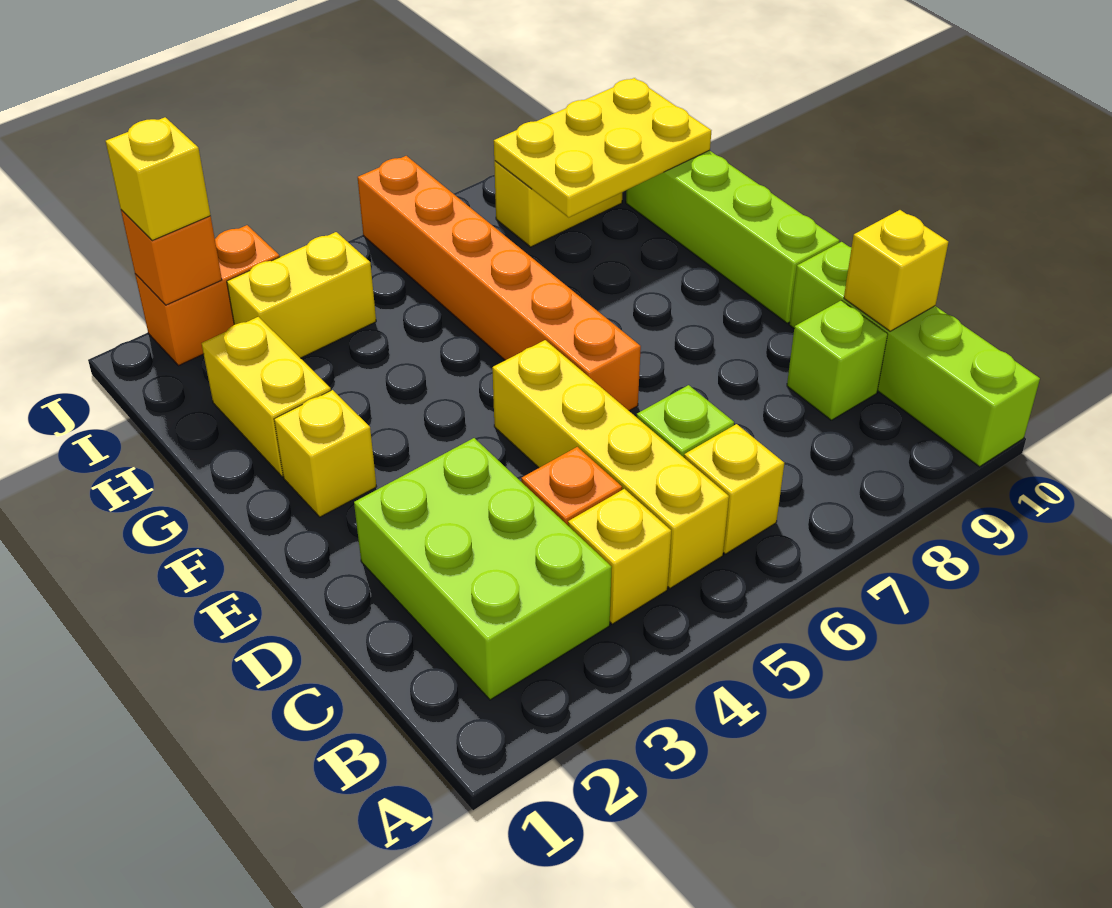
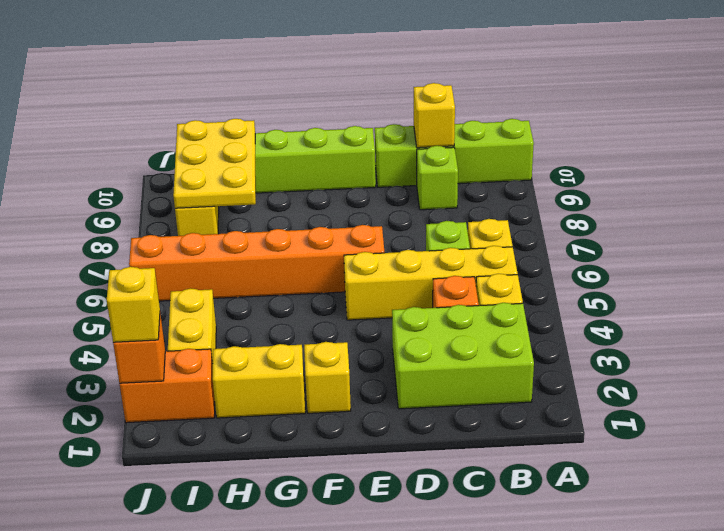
orange 1x2 brick [135,225,280,366] -> orange 1x2 brick turned to [120,349,215,423]

